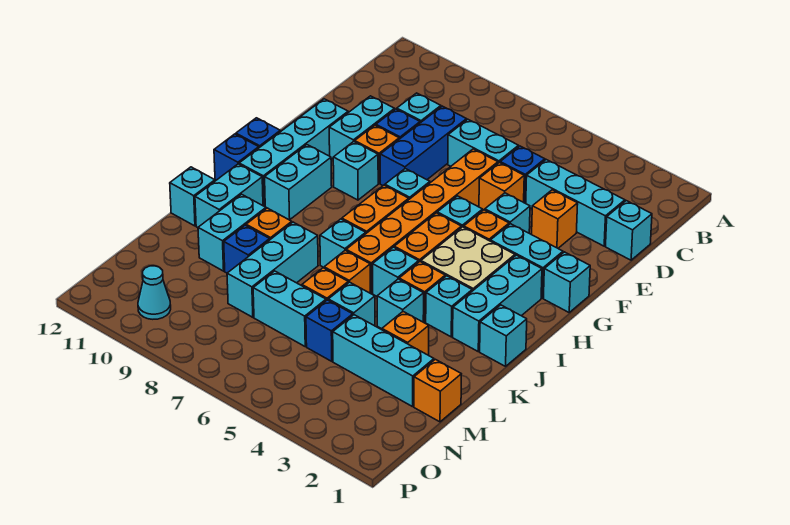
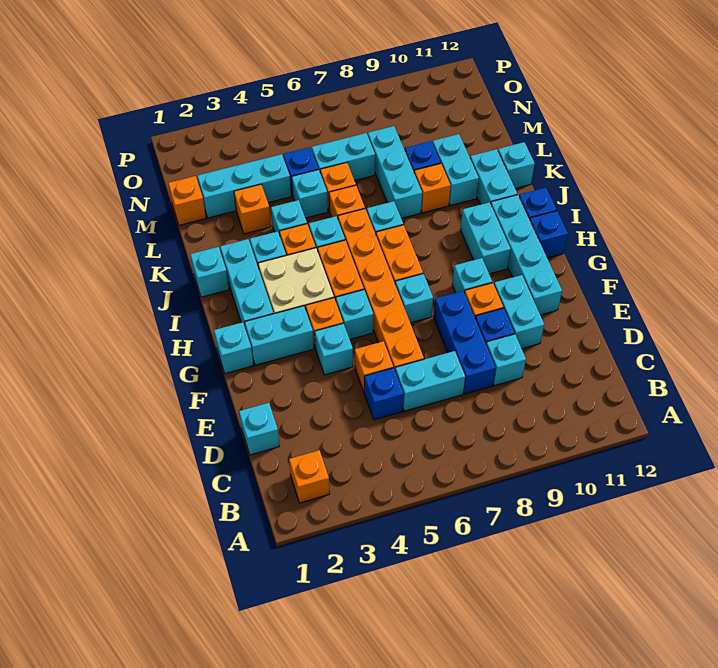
cyan 1x3 brick [526,160,625,246] -> none
orange 1x1 brick [532,190,578,248] -> orange 1x1 brick moved to [289,450,330,503]
cyan 1x1 cone [138,266,171,319] -> none

